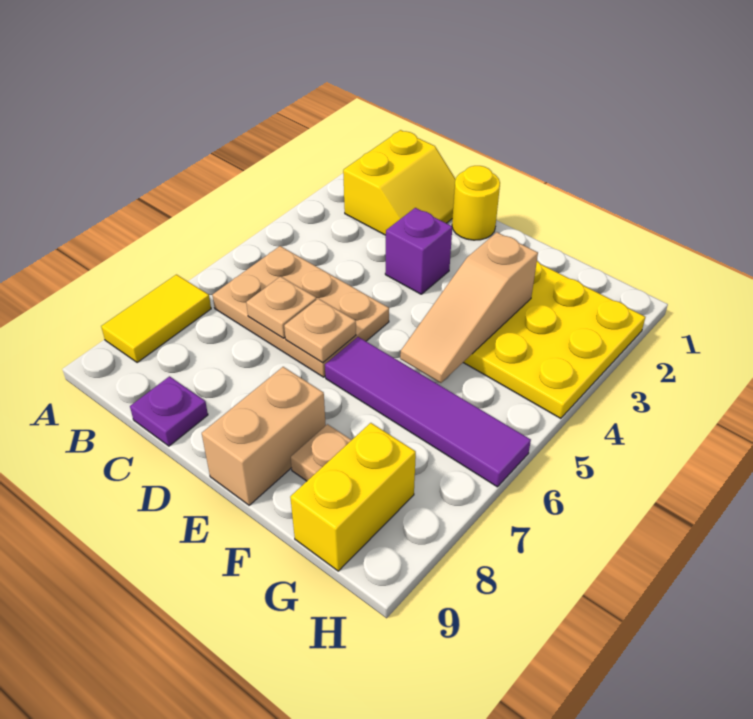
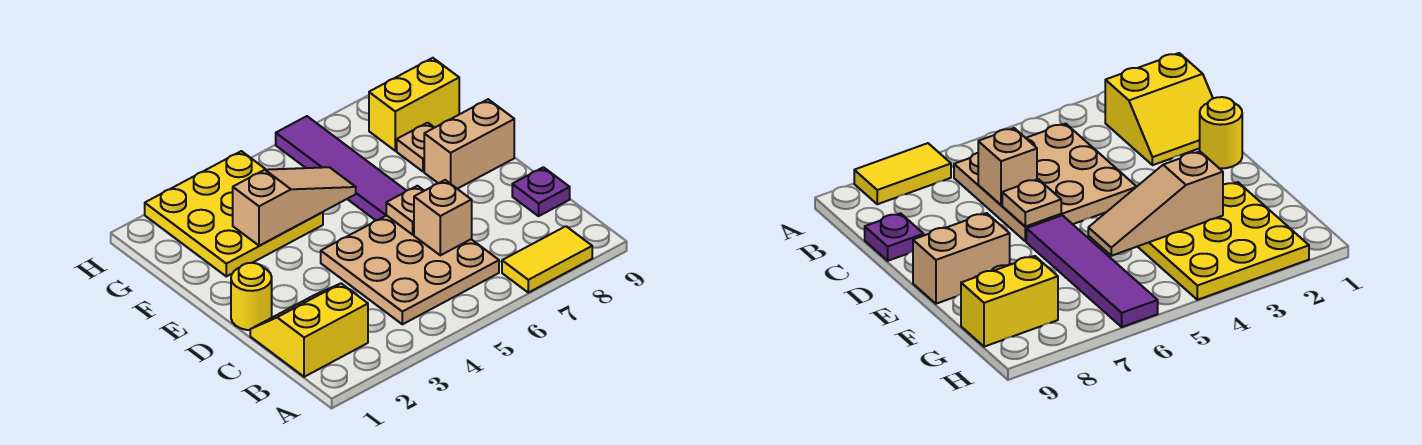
tan 2x3 plate [213,246,389,377] -> tan 3x3 plate [321,215,499,324]
tan 1x1 plate [246,277,316,338] -> tan 1x1 brick [414,180,472,255]
purple 1x1 brick [385,208,452,294] -> none

